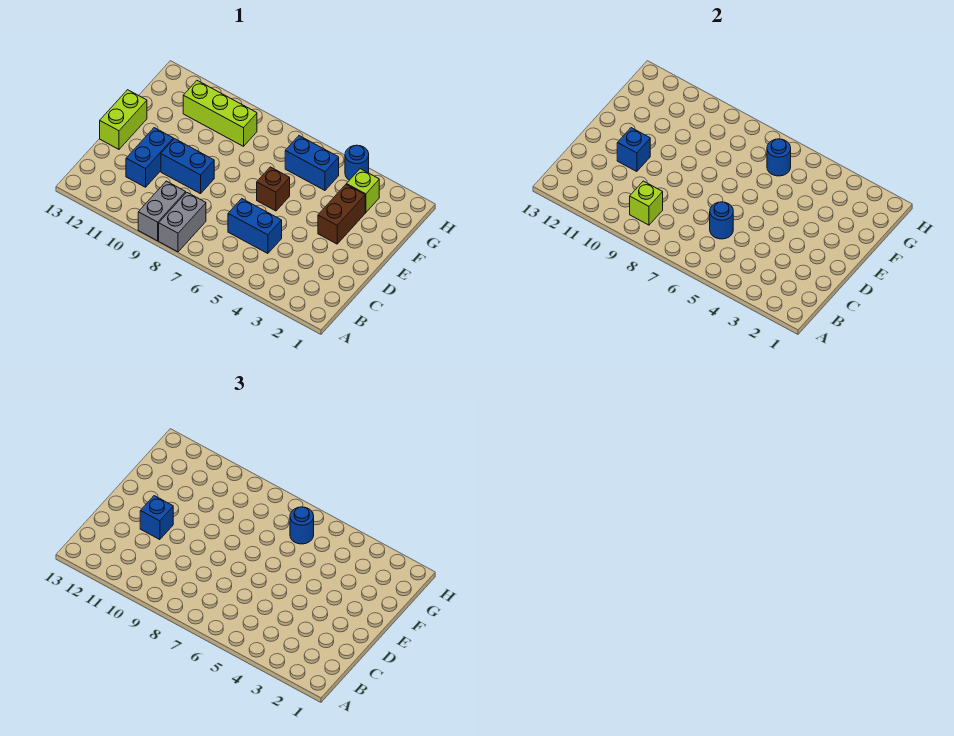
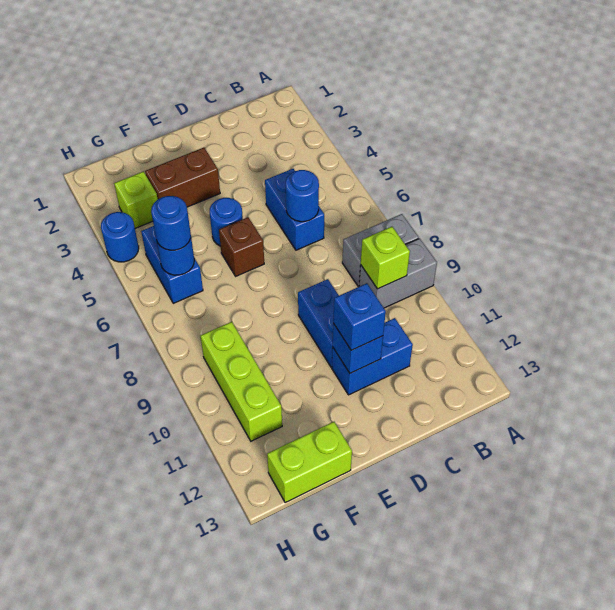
lime 1x2 brick [100,90,147,149] -> lime 1x2 brick moved to [267,422,352,503]
none -> blue 1x1 round brick [210,198,243,246]

